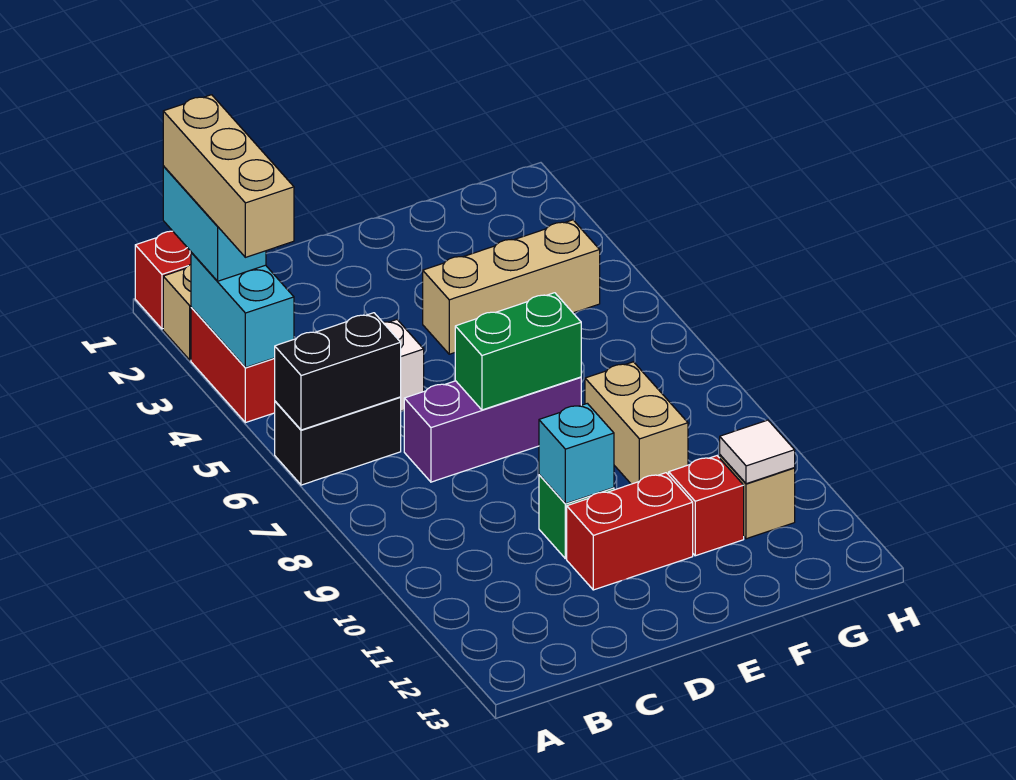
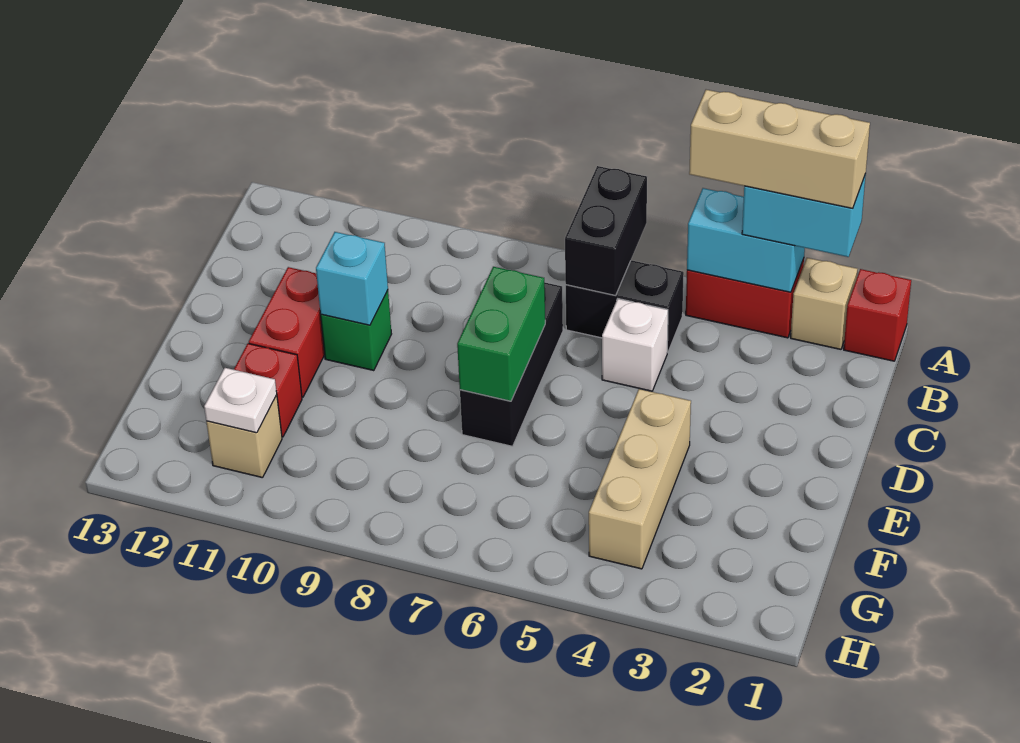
black 1x2 brick [275,397,401,485] -> black 1x2 brick turned to [566,260,684,353]
purple 1x3 brick [404,377,581,482] -> black 1x3 brick [460,282,563,446]
tan 1x2 brick [585,362,688,484] -> none
white 1x1 tile [720,420,795,484] -> white 1x1 plate [204,368,277,433]

